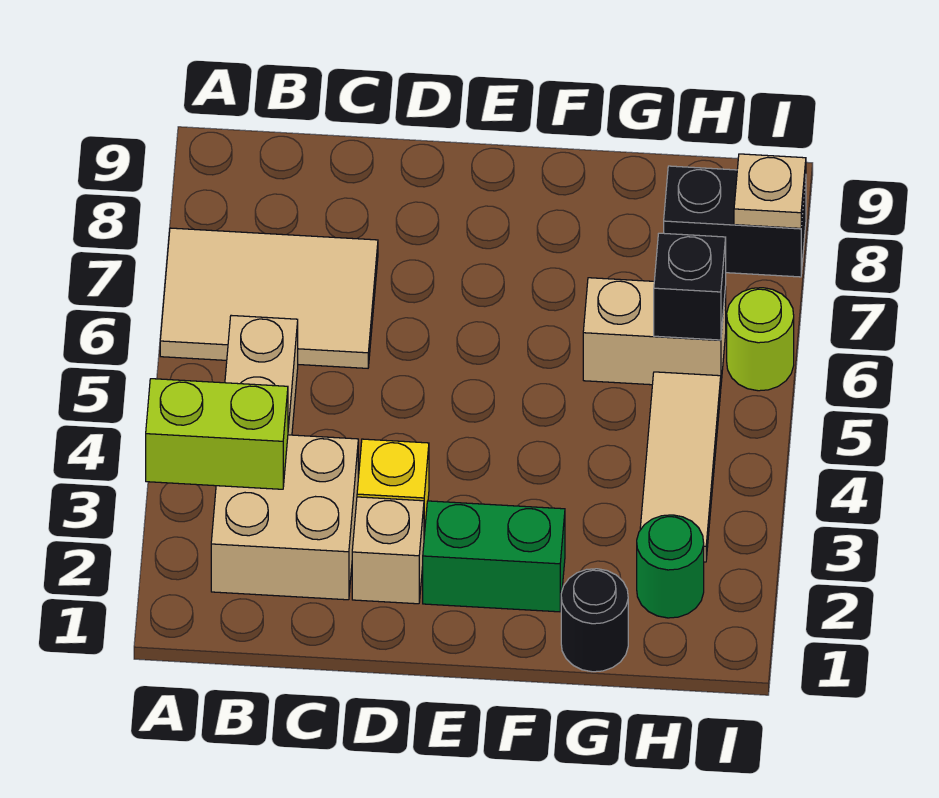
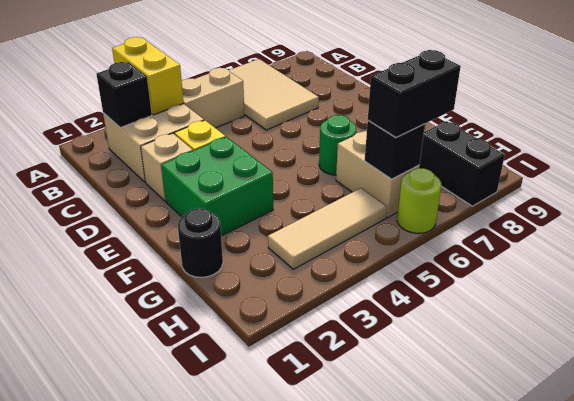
lime 1x2 brick [146,379,288,489] -> yellow 1x2 brick [112,37,184,115]
none -> black 1x1 brick [96,62,152,128]
green 1x2 brick [423,501,565,612] -> green 2x2 brick [161,137,273,236]
green 1x1 round brick [637,515,704,618] -> green 1x1 round brick moved to [319,115,356,175]
none -> black 1x2 brick [368,50,461,138]
tan 1x1 plate [734,154,806,228] -> none

